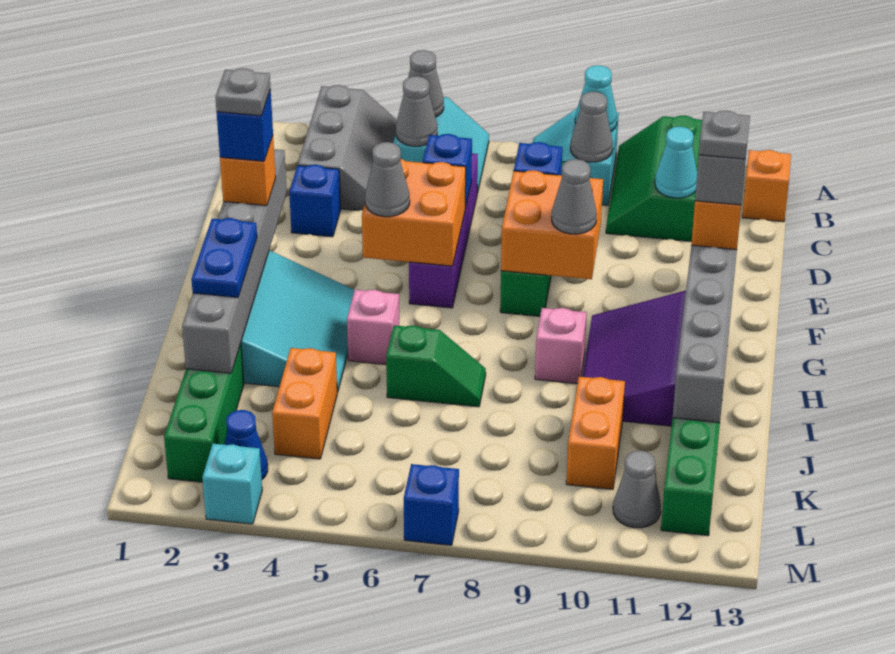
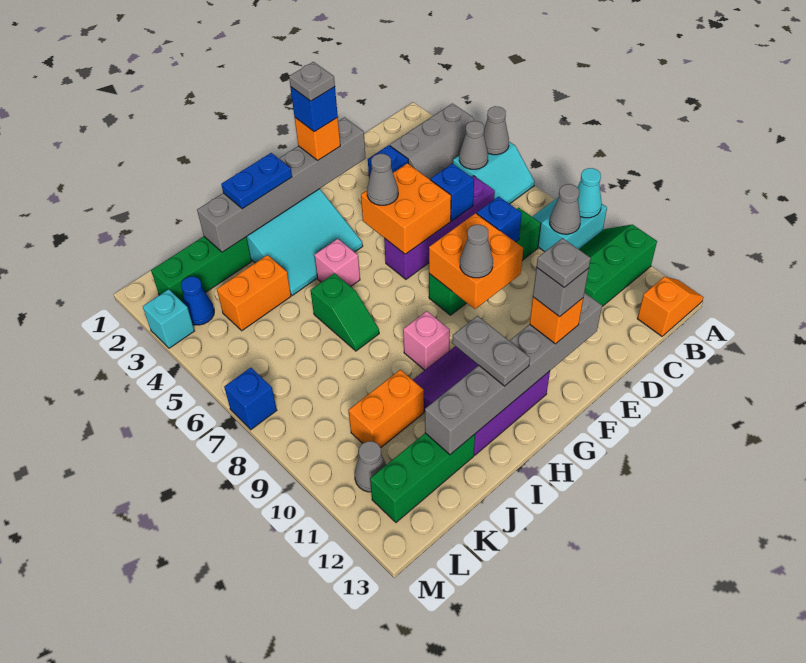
cyan 1x1 cone [655,127,697,198] -> none
none -> grey 1x2 plate [452,316,530,386]

